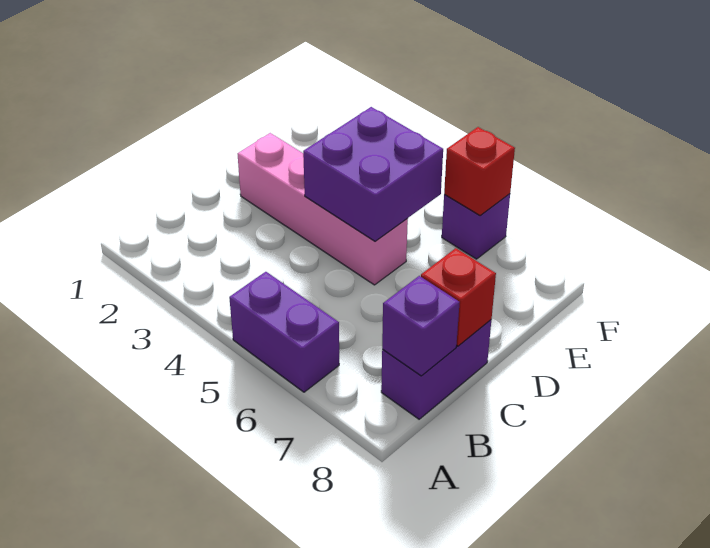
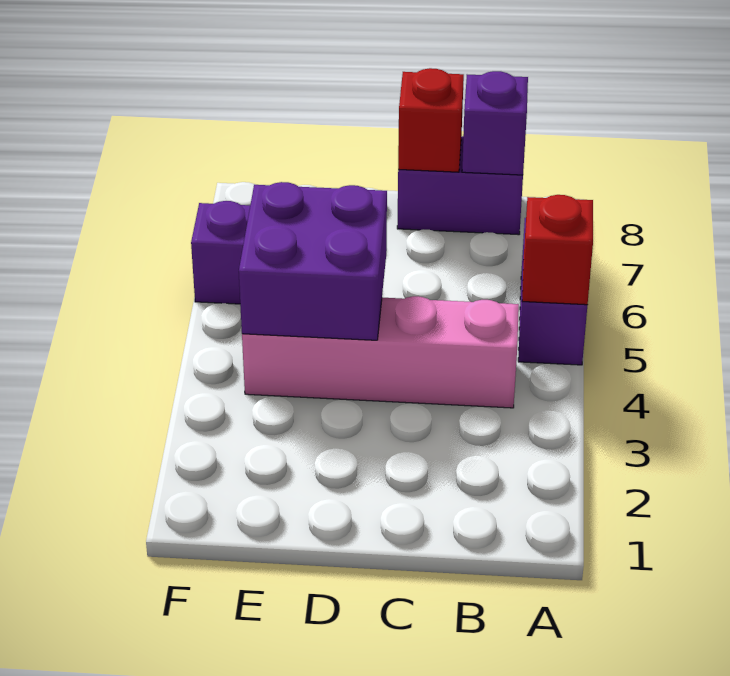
pink 1x4 brick [238,133,408,285] -> pink 1x4 brick turned to [242,296,519,408]
red 1x1 brick [444,127,515,216] -> red 1x1 brick moved to [522,195,593,305]

